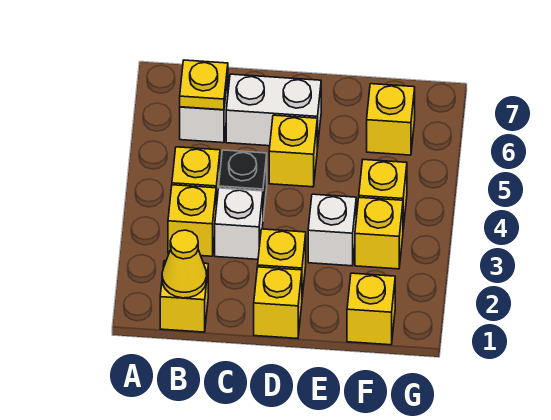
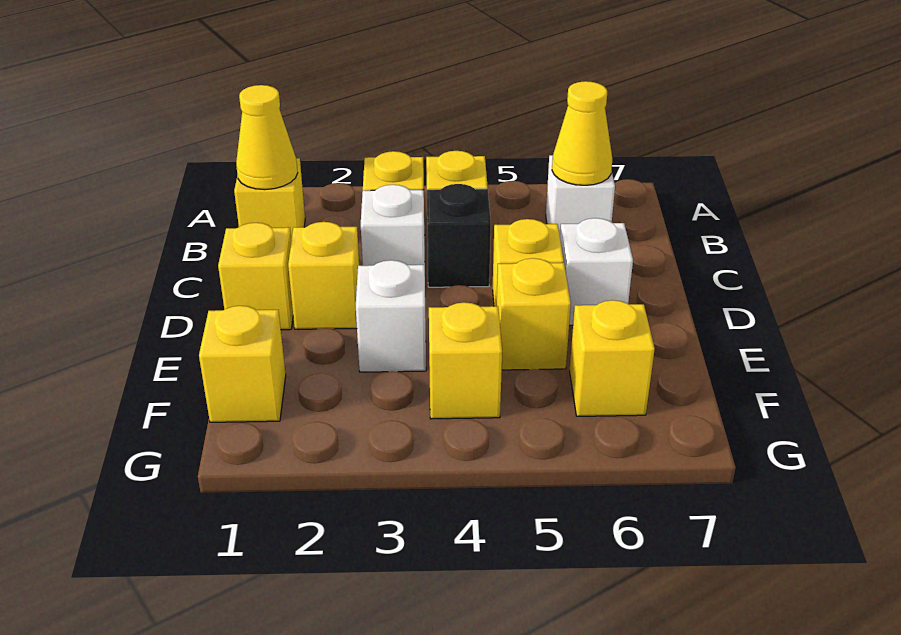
yellow 1x1 plate [180,60,228,110] -> yellow 1x1 cone [552,81,612,185]
white 1x2 brick [226,74,321,149] -> white 1x1 brick [560,218,633,325]
yellow 1x1 brick [355,197,403,269] -> yellow 1x1 brick moved to [497,258,571,370]

